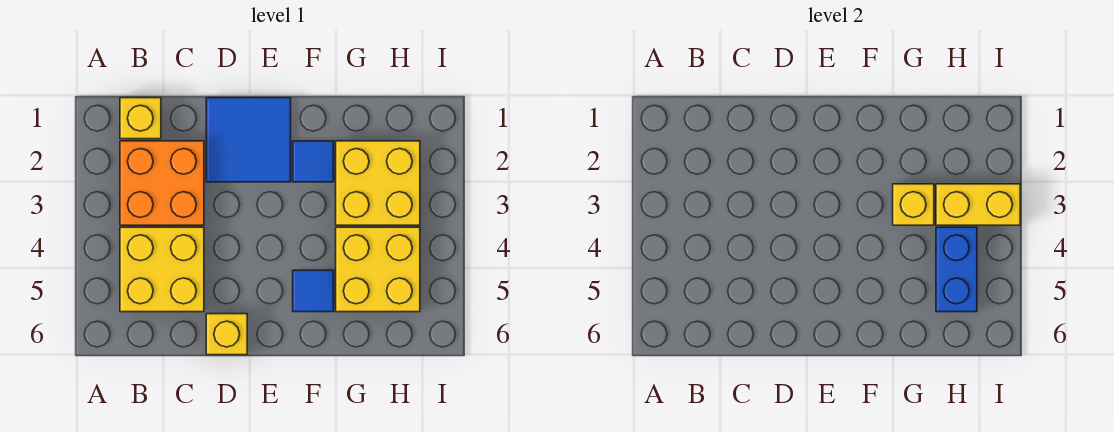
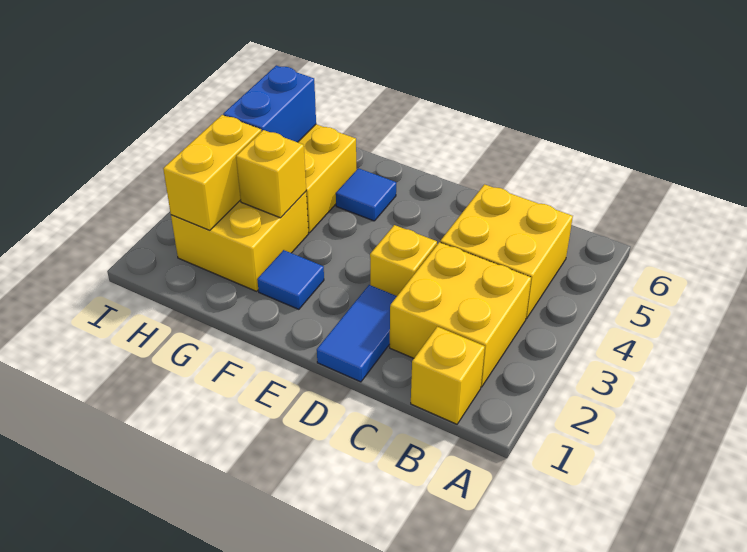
orange 2x2 brick [120,141,204,225] -> yellow 2x2 brick [390,242,531,387]
blue 2x2 tile [206,98,291,182] -> blue 1x2 tile [317,285,397,382]
yellow 1x1 brick [206,314,247,355] -> yellow 1x1 brick moved to [370,225,437,296]
yellow 1x2 brick [936,184,1020,225] -> yellow 1x2 brick turned to [163,115,261,230]

